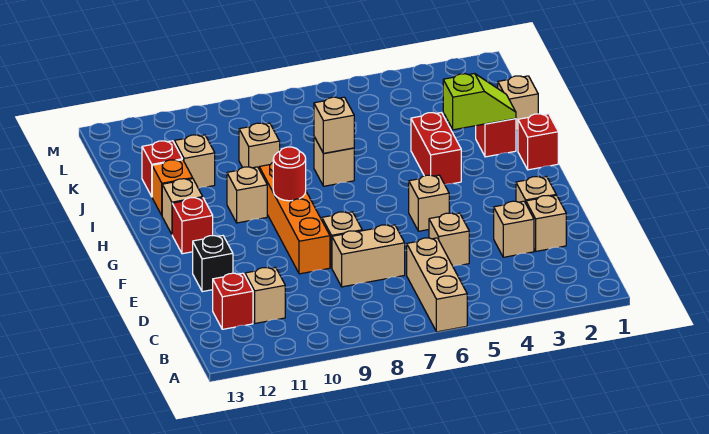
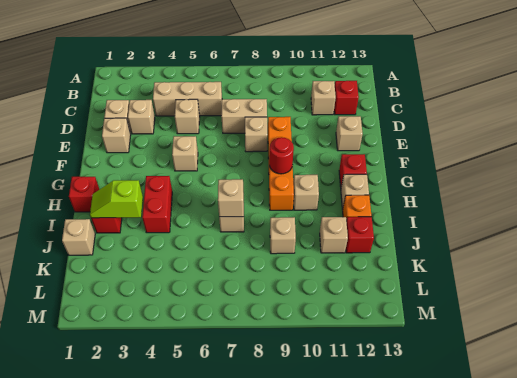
tan 1x3 brick [407,238,467,332] -> tan 1x3 brick turned to [153,82,222,116]
black 1x1 brick [193,236,233,292] -> tan 1x1 brick [336,116,363,151]

